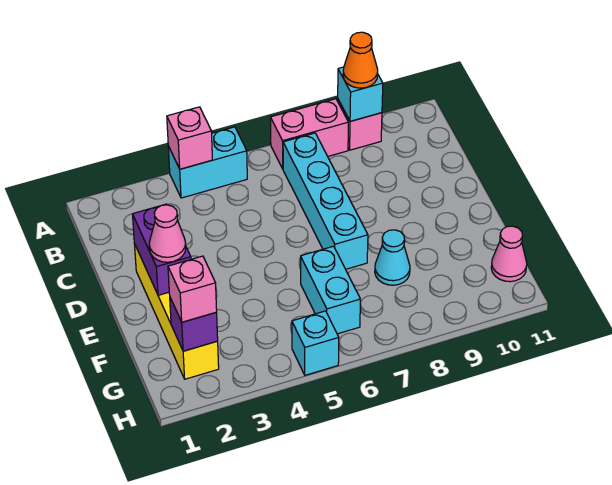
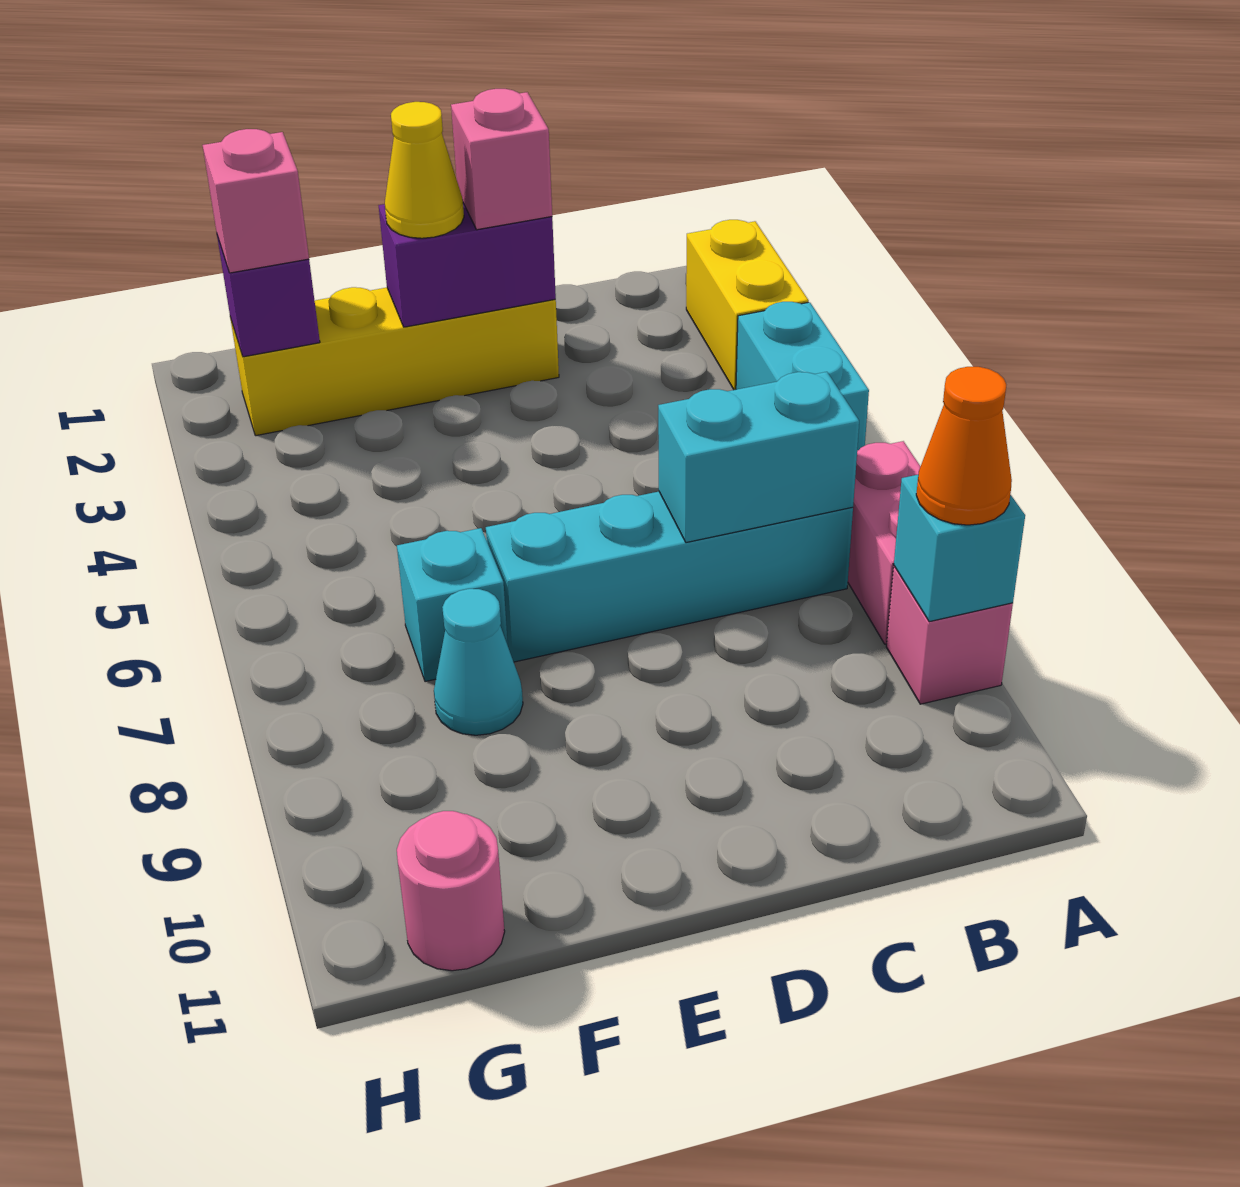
none -> yellow 1x2 brick [686,220,809,390]
pink 1x1 brick [167,107,212,169] -> pink 1x1 brick moved to [451,89,552,230]
pink 1x1 cone [149,205,186,262] -> yellow 1x1 cone [385,102,464,238]
cyan 1x2 brick [301,246,360,334] -> cyan 1x2 brick moved to [658,372,859,543]
pink 1x1 cone [491,226,527,282] -> pink 1x1 round brick [397,811,505,971]
cyan 1x1 brick [292,311,339,375] -> cyan 1x1 brick moved to [397,528,508,682]

